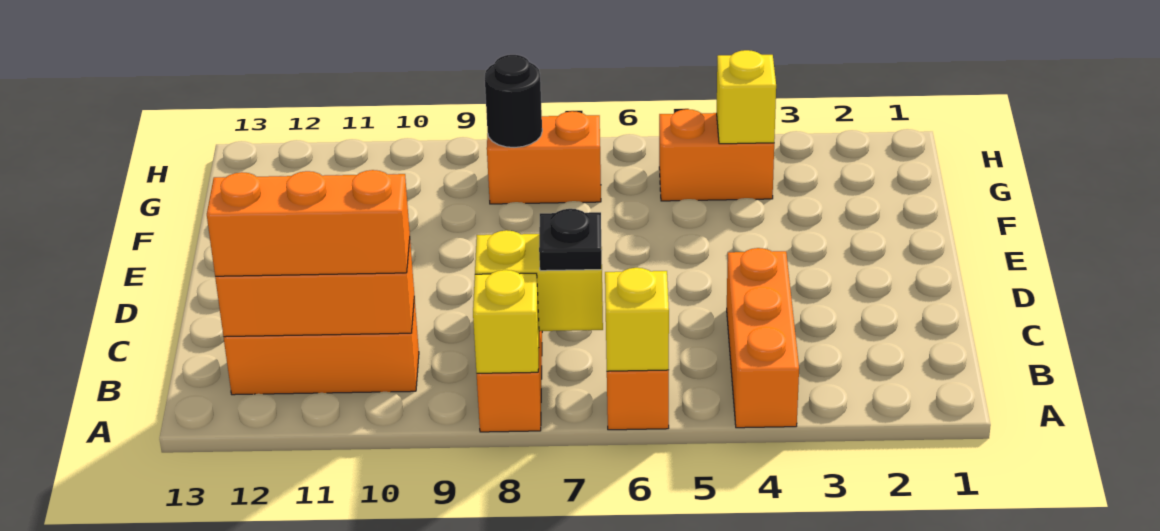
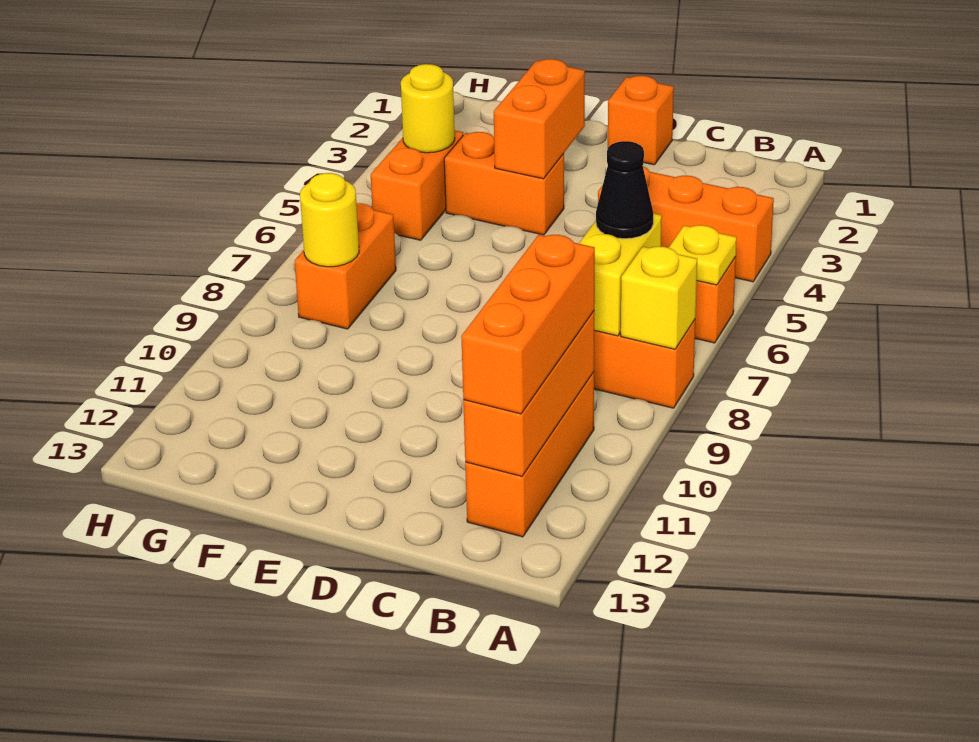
yellow 1x1 brick [605,268,669,371] -> yellow 1x1 plate [669,225,737,285]
black 1x1 plate [539,209,602,271] -> black 1x1 cone [596,141,653,239]
none -> orange 1x1 brick [608,76,674,165]
none -> orange 1x2 brick [494,59,585,179]
none -> orange 1x2 brick [444,132,564,235]
yellow 1x1 brick [717,50,776,144] -> yellow 1x1 round brick [401,64,455,153]
black 1x1 round brick [485,55,542,148] -> yellow 1x1 round brick [300,173,359,267]

